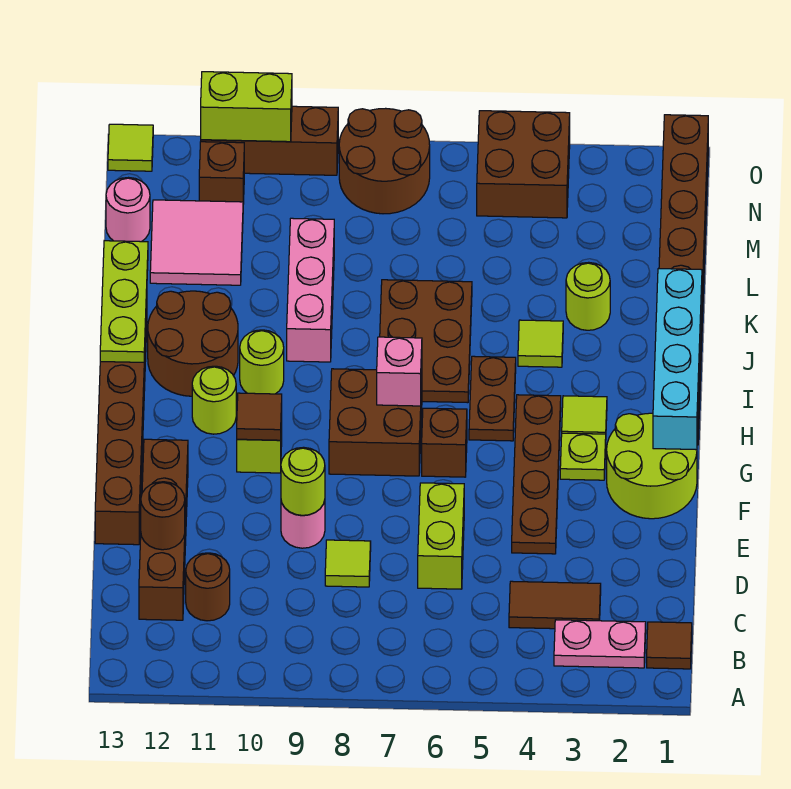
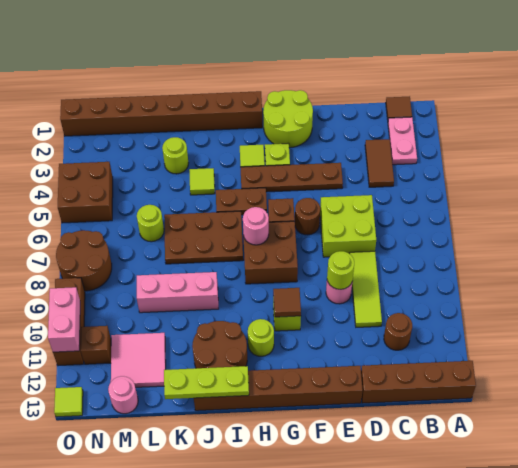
brown 1x4 brick [139,439,188,620] -> brown 1x4 brick moved to [361,361,476,403]
lime 1x2 brick [418,483,464,589] -> lime 2x2 brick [320,195,376,257]
lime 1x1 tile [325,540,371,587] -> lime 1x3 tile [350,251,382,327]
brown 1x1 round brick [141,482,185,550] -> brown 1x1 round brick moved to [295,198,320,235]
cyan 1x4 brick [653,269,702,450] -> none
pink 1x1 brick [377,337,422,406] -> pink 1x1 round brick [243,207,269,245]
lime 1x1 round brick [240,330,284,394] -> lime 1x1 round brick moved to [137,205,164,242]
lime 1x2 brick [201,72,292,142] -> pink 1x2 brick [48,287,80,352]

